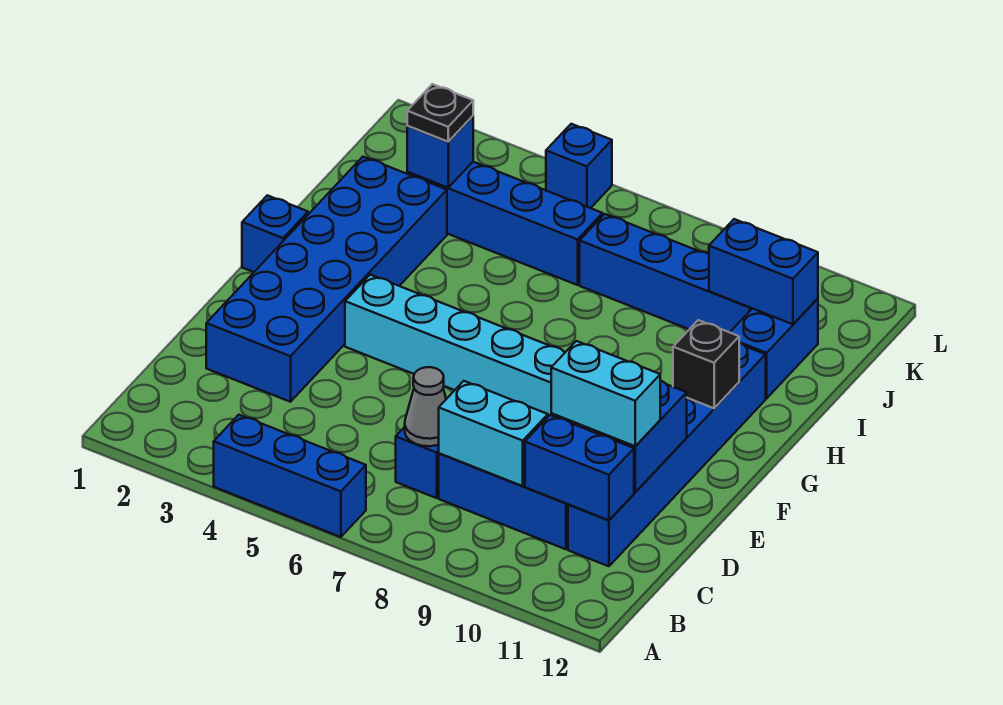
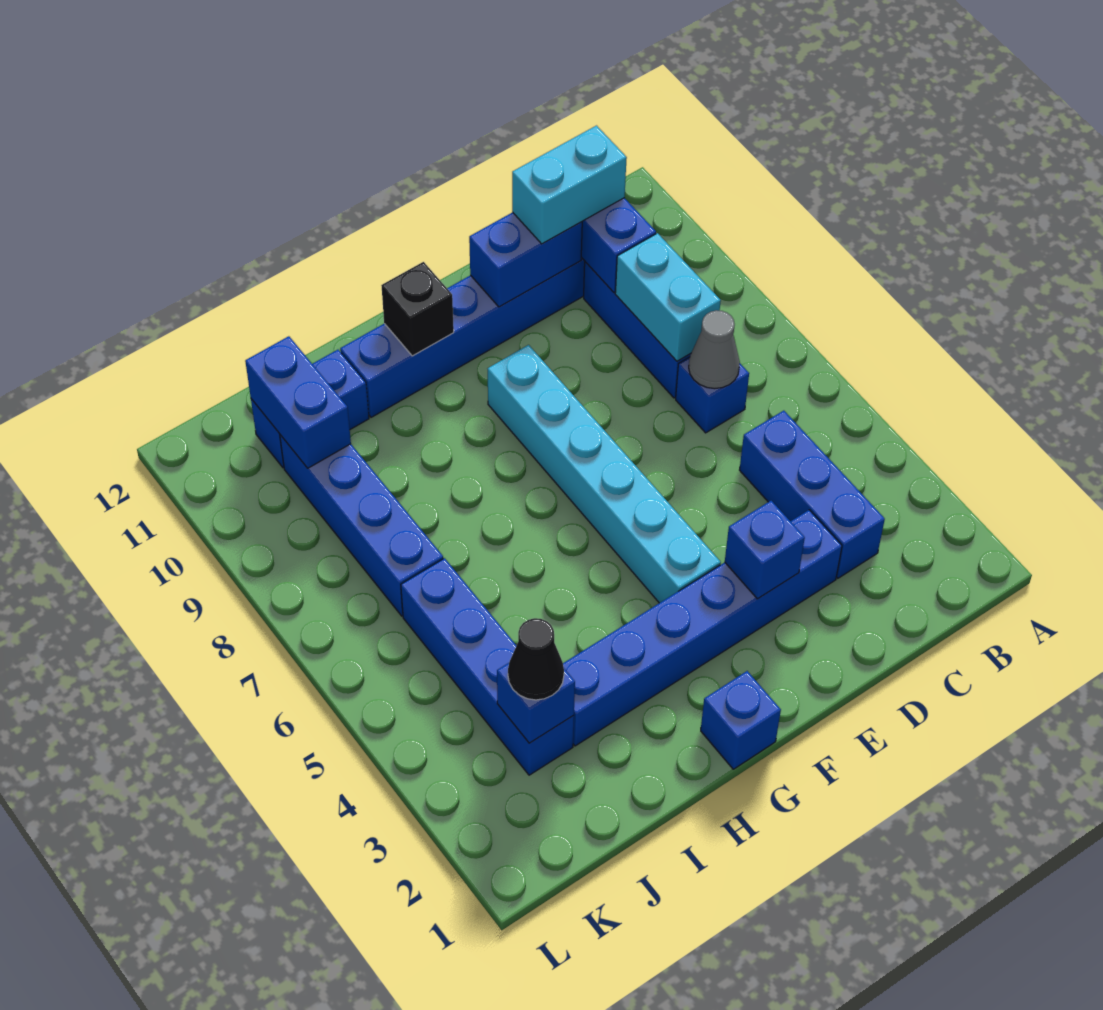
blue 1x3 brick [214,415,366,537] -> blue 1x3 brick moved to [740,411,885,578]
blue 2x6 brick [206,157,447,402] -> blue 1x6 brick [563,510,842,746]
cyan 1x2 brick [551,341,660,446] -> cyan 1x2 brick turned to [512,126,627,244]
black 1x1 plate [407,84,473,142] -> black 1x1 cone [508,618,564,700]
blue 1x1 brick [546,124,612,208] -> blue 1x1 brick moved to [725,501,805,599]

